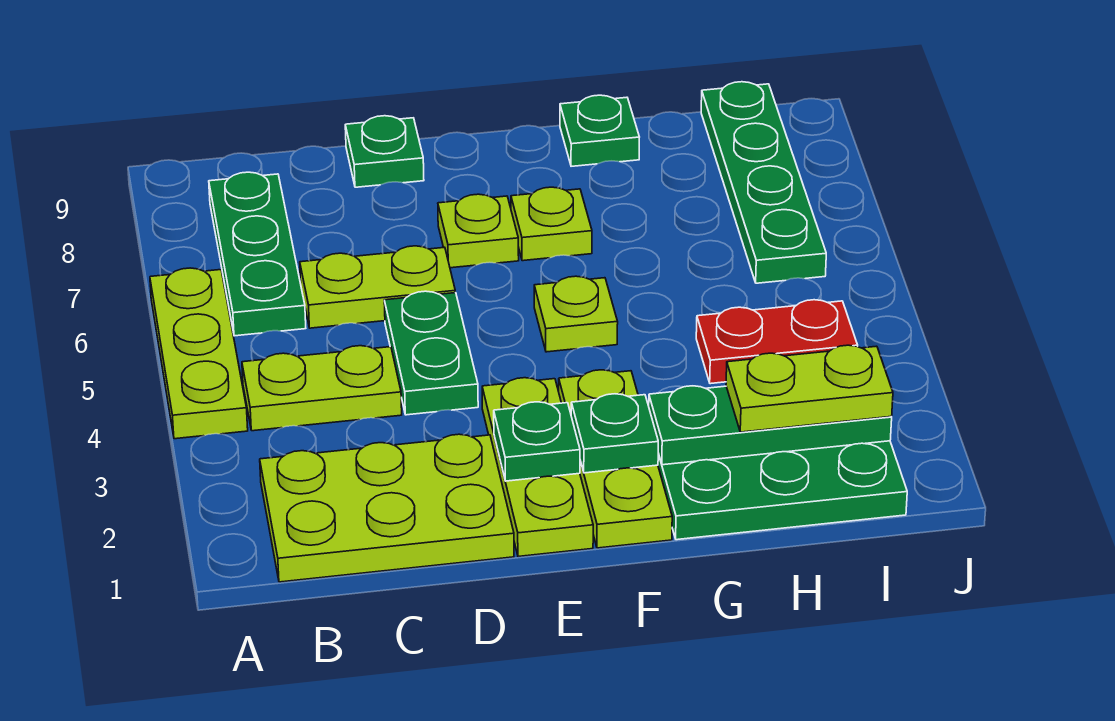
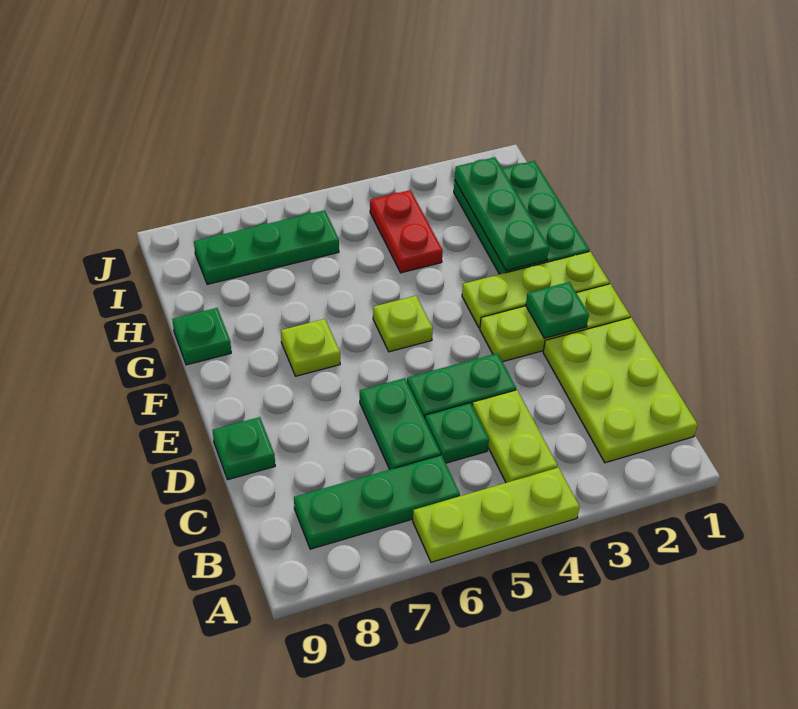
lime 1x2 plate [300,246,455,328] -> green 1x2 plate [360,378,441,470]
lime 1x1 plate [438,194,519,268] -> none
green 1x1 plate [571,394,658,473] -> green 1x1 plate moved to [425,403,489,463]
lime 1x2 plate [726,345,893,432] -> none
green 1x4 plate [701,82,826,283] -> green 1x3 plate [194,210,339,284]

